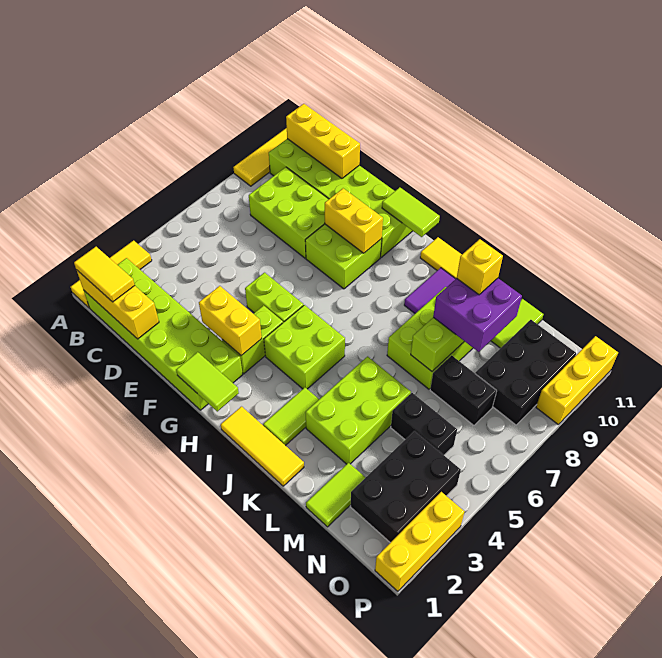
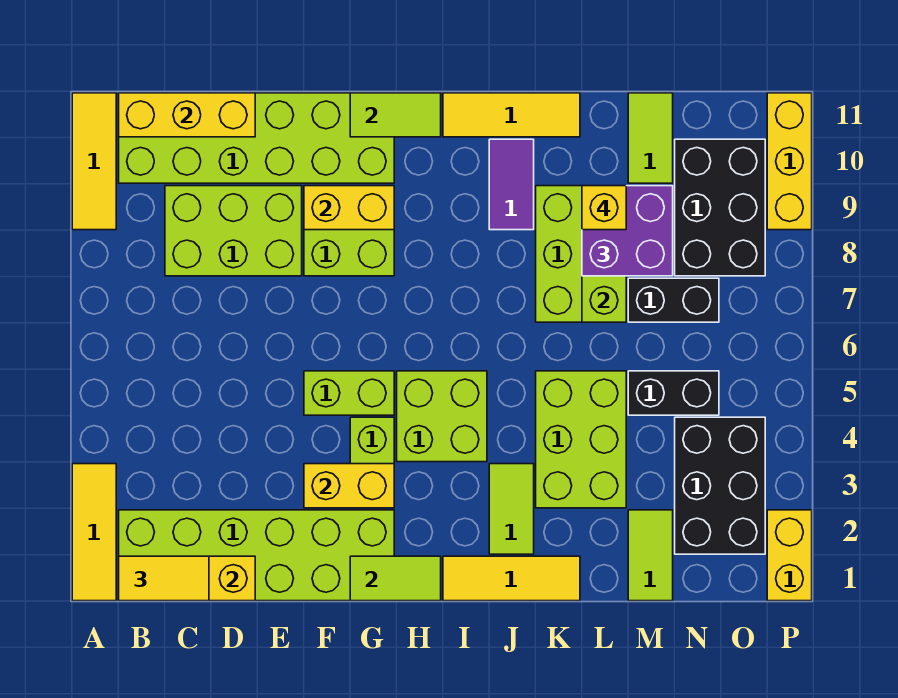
yellow 1x3 brick [375,492,465,591] -> yellow 1x2 brick [767,510,812,601]

